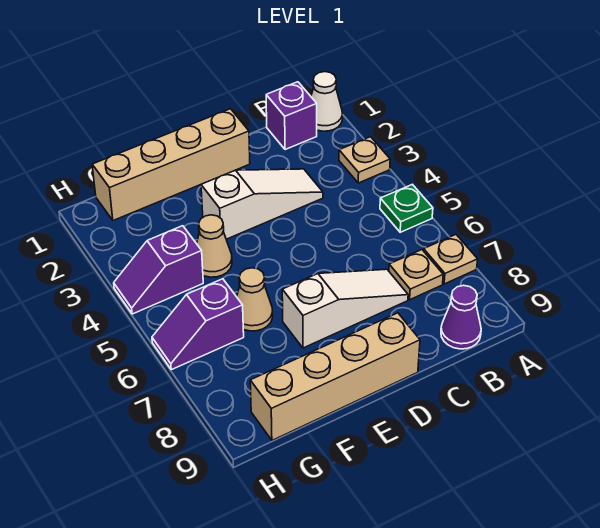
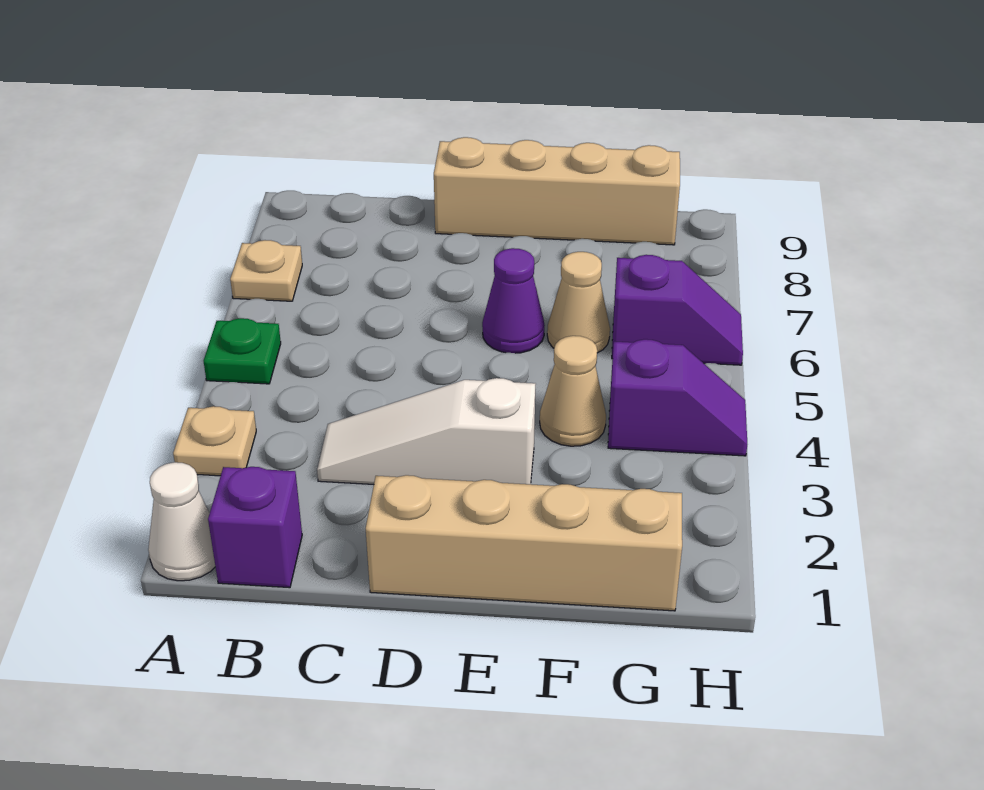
tan 1x1 plate [389,250,443,299] -> none
purple 1x1 cone [441,285,481,349] -> purple 1x1 cone moved to [482,248,545,353]
white 1x3 slope [282,269,408,348] -> none

